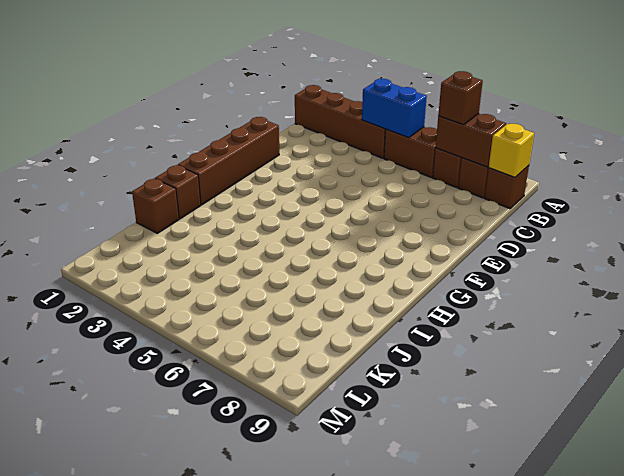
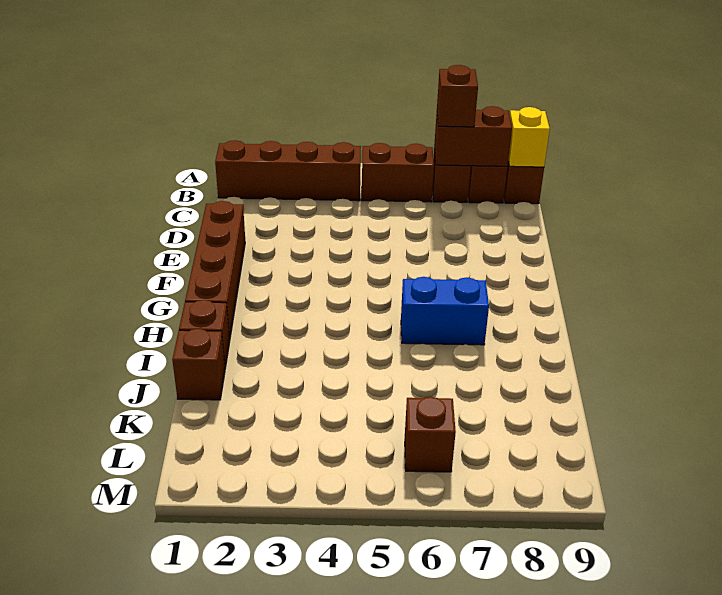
blue 1x2 brick [362,79,427,138] -> blue 1x2 brick moved to [401,277,489,345]
none -> brown 1x1 brick [405,397,456,472]

